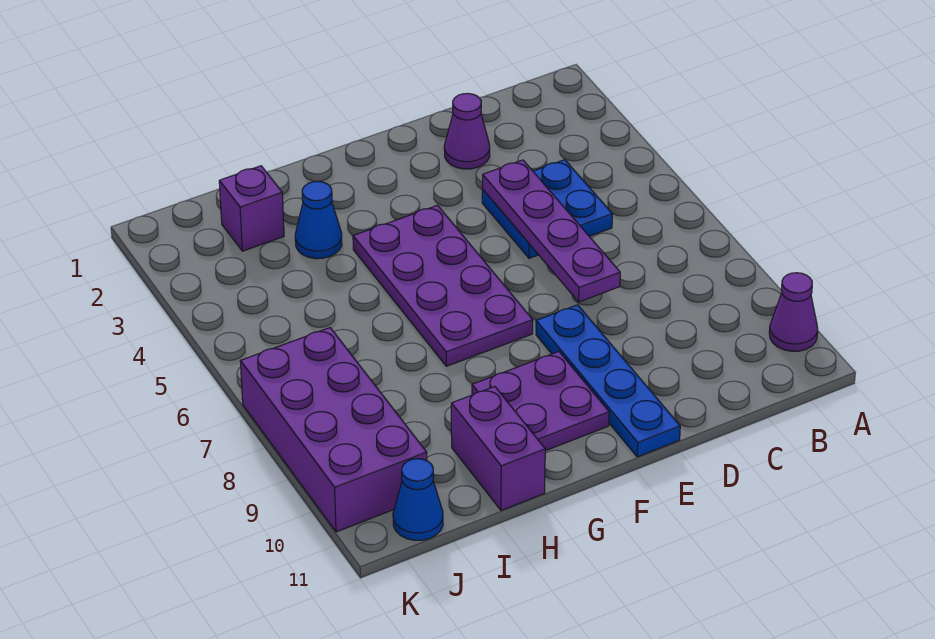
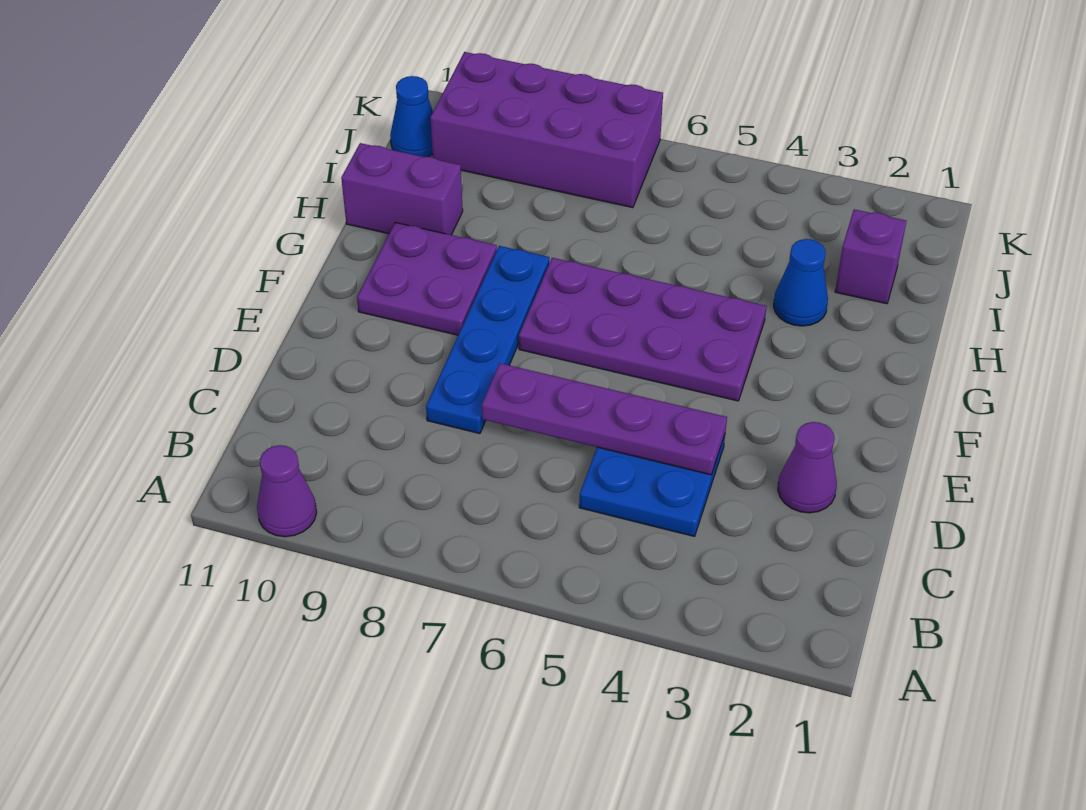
blue 1x4 plate [536,305,680,457] -> blue 1x4 plate turned to [426,246,549,434]

